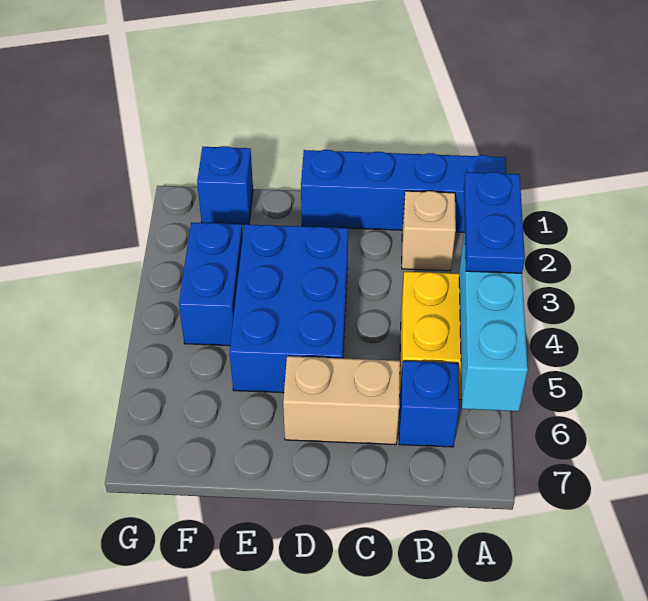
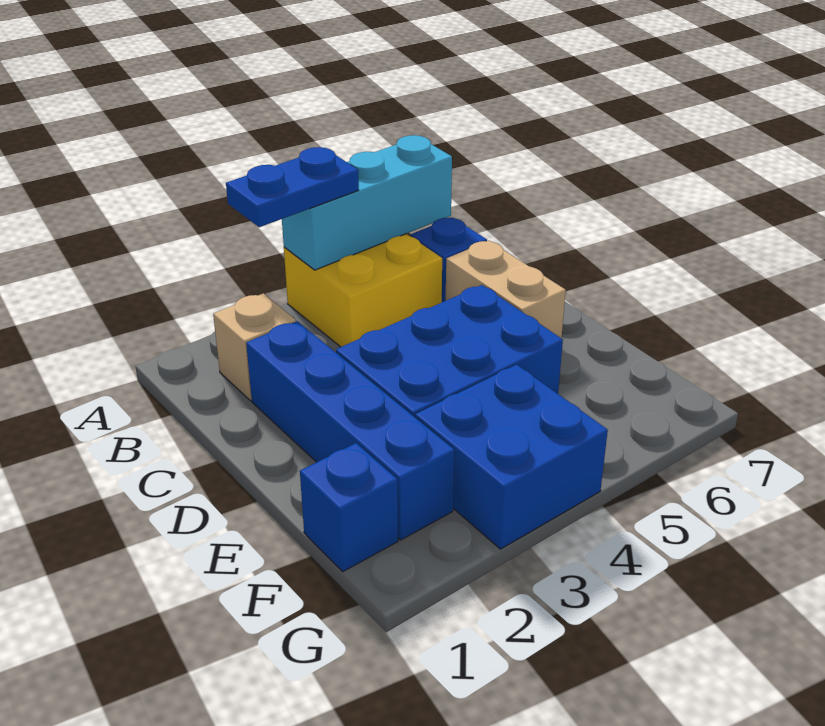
blue 1x4 brick [301,150,506,232] -> blue 1x4 brick moved to [246,321,454,540]
blue 1x2 brick [179,222,243,346] -> blue 2x2 brick [415,365,608,549]

